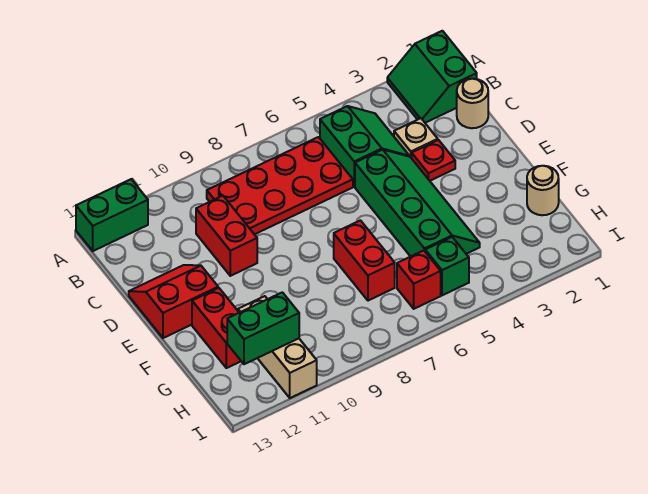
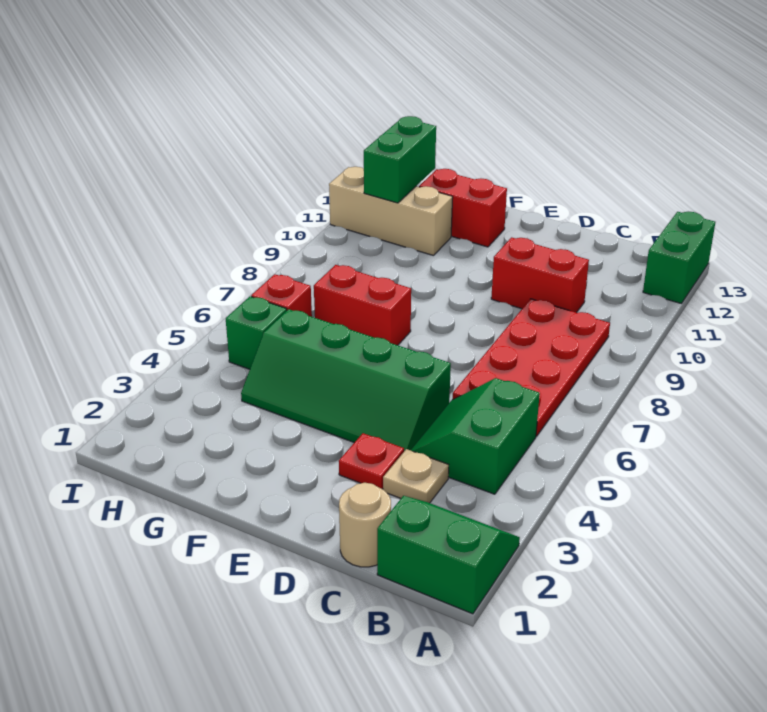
green 2x2 slope [320,106,409,187] -> green 2x2 slope turned to [411,378,540,494]
red 2x2 slope [129,265,218,338] -> none
tan 1x1 round brick [527,166,559,215] -> none

